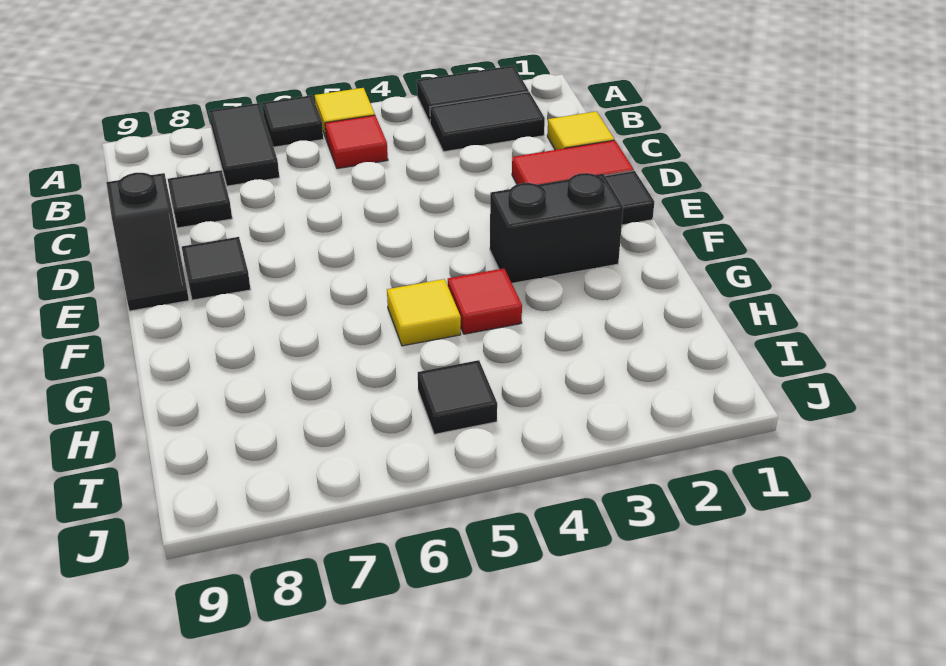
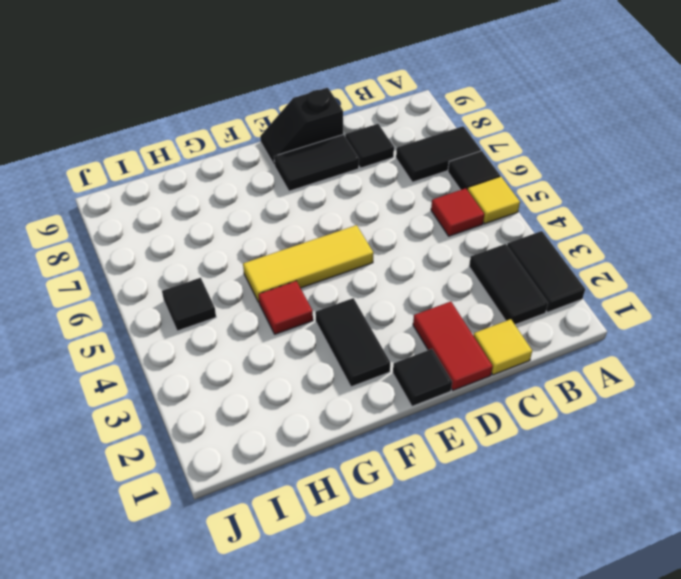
black 1x1 tile [182,237,251,300] -> black 1x2 tile [274,135,359,191]
black 1x2 brick [490,173,623,283] -> black 1x2 tile [315,298,390,387]
yellow 1x1 tile [387,279,461,346] -> yellow 1x3 tile [243,225,373,302]

